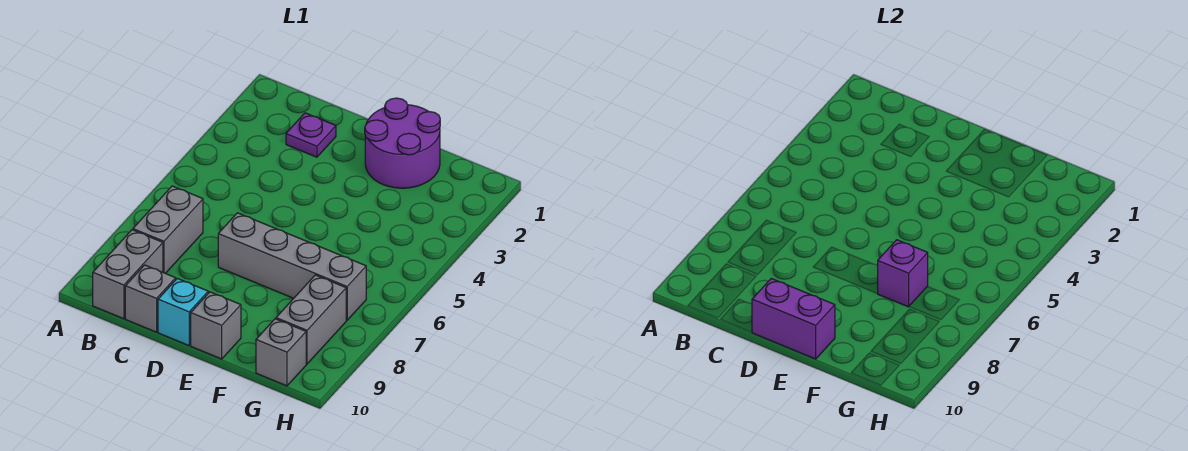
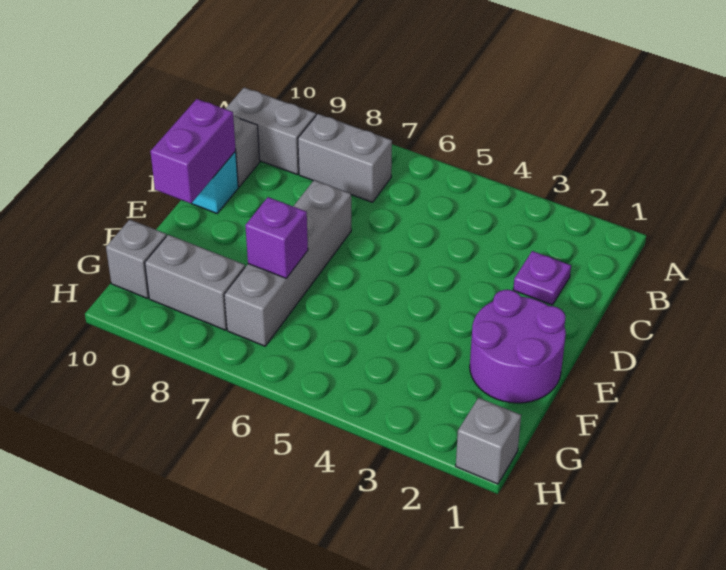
grey 1x1 brick [191,292,241,359] -> grey 1x1 brick moved to [456,398,521,484]

